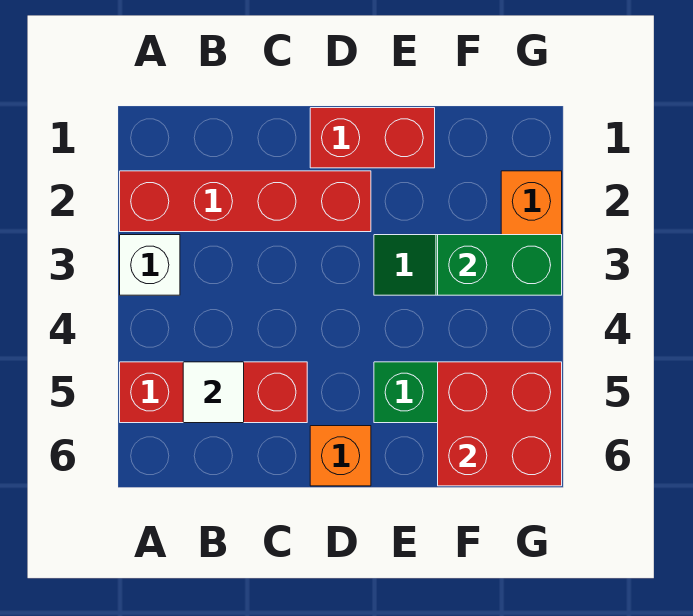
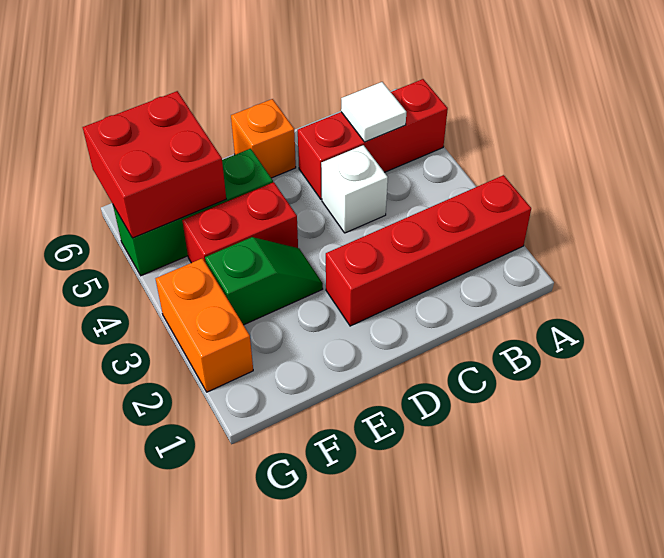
white 1x1 brick [120,235,180,295] -> white 1x1 brick moved to [321,145,388,233]
red 1x2 brick [310,108,435,168] -> red 1x2 brick moved to [182,182,298,263]
green 1x2 brick [438,235,562,295] -> none

